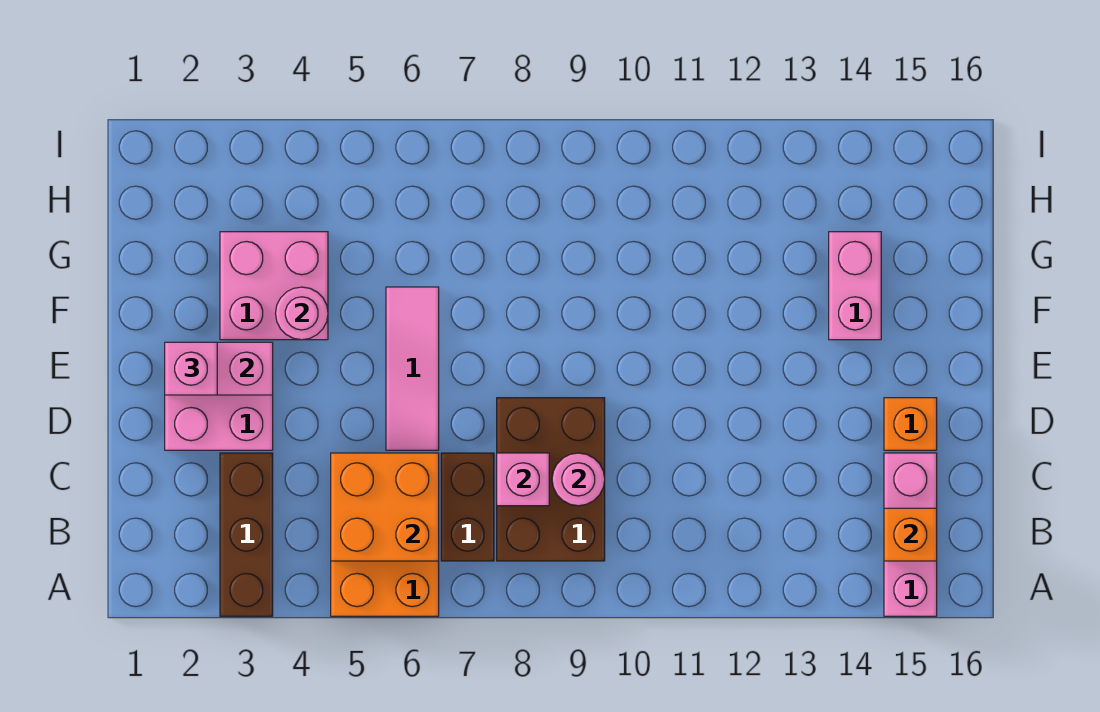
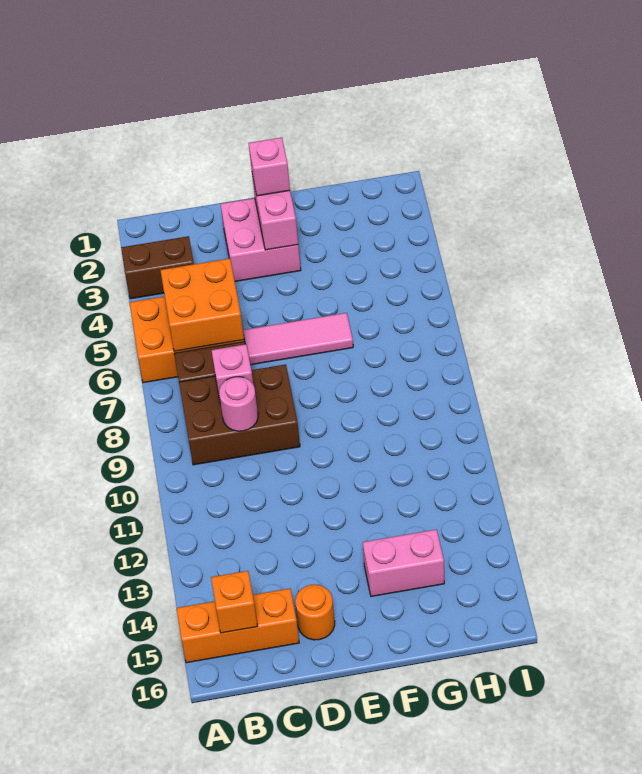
brown 1x3 brick [220,453,273,616] -> brown 1x2 brick [121,236,194,299]
pink 1x3 brick [884,453,937,616] -> orange 1x3 brick [177,588,299,663]
orange 1x1 brick [884,398,937,450] -> orange 1x1 round brick [295,585,335,640]
pink 2x2 brick [220,232,328,340] -> none
pink 1x1 round brick [275,287,328,340] -> none

